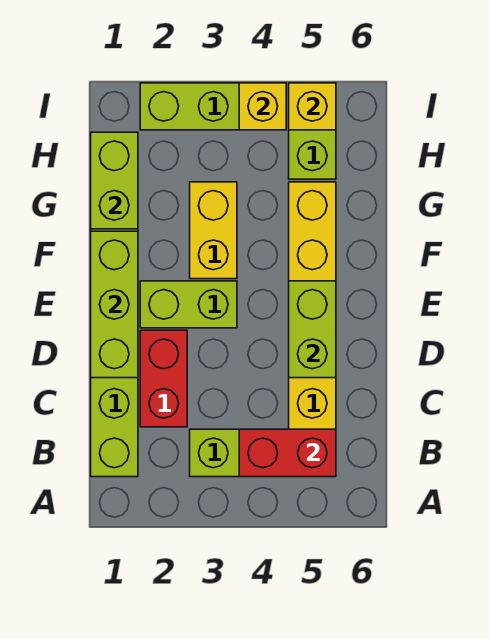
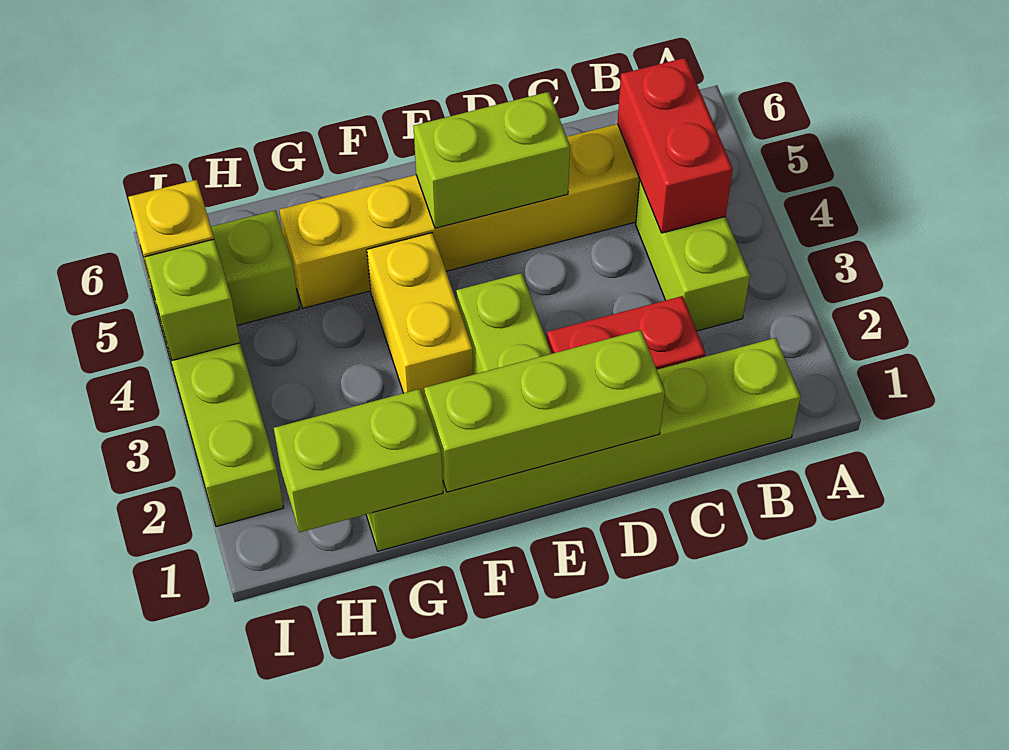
yellow 1x2 brick [190,182,237,279] -> yellow 1x2 brick turned to [367,233,473,401]
yellow 1x1 brick [239,83,286,130] -> lime 1x1 brick [145,239,240,360]

